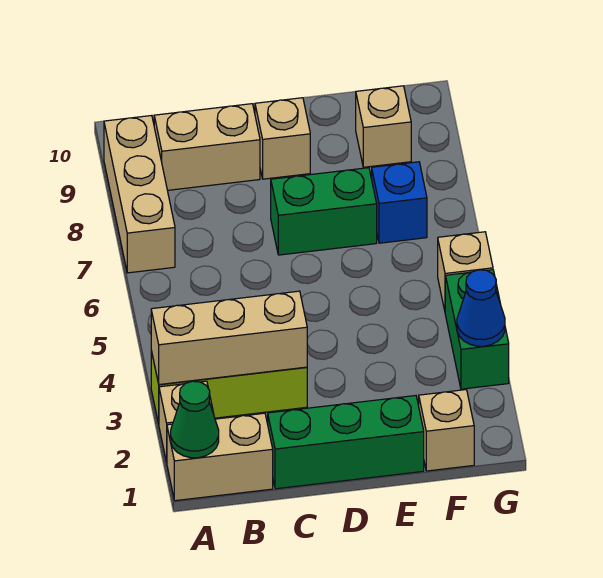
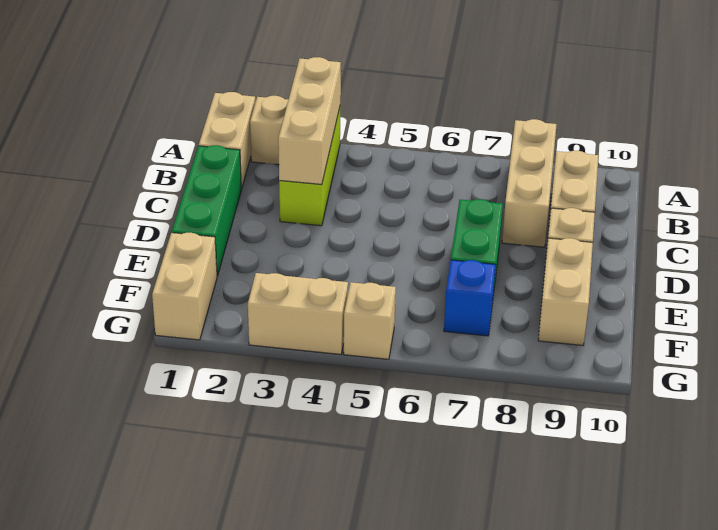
green 1x1 cone [171,381,219,458] -> none
tan 1x3 brick [104,115,175,273] -> tan 1x3 brick turned to [502,119,557,247]
tan 1x1 brick [419,390,474,471] -> tan 1x2 brick [152,233,217,340]
tan 1x1 brick [356,86,411,167] -> tan 1x2 brick [538,238,593,345]
green 1x2 brick [445,270,509,389] -> tan 1x2 brick [248,273,348,354]
blue 1x1 cone [457,270,505,346] -> none

